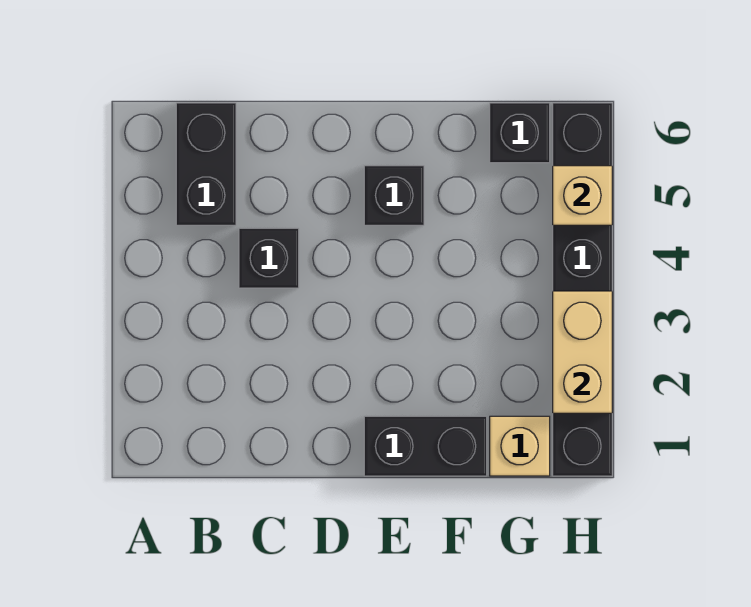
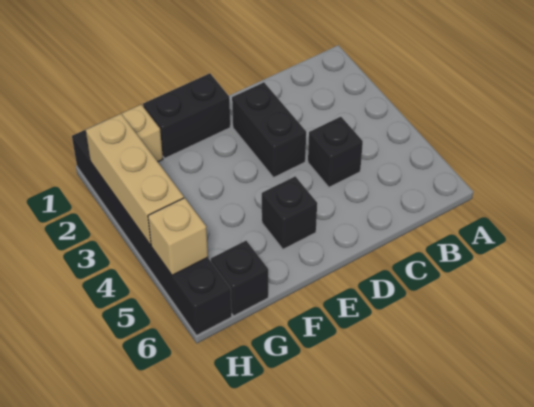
black 1x2 brick [176,103,236,225] -> black 1x2 brick moved to [232,82,306,178]
tan 1x2 brick [553,291,612,413] -> tan 1x3 brick [86,114,184,245]

